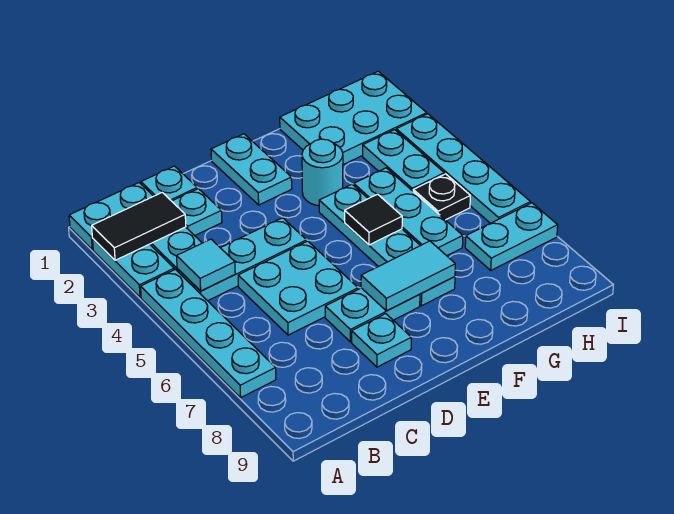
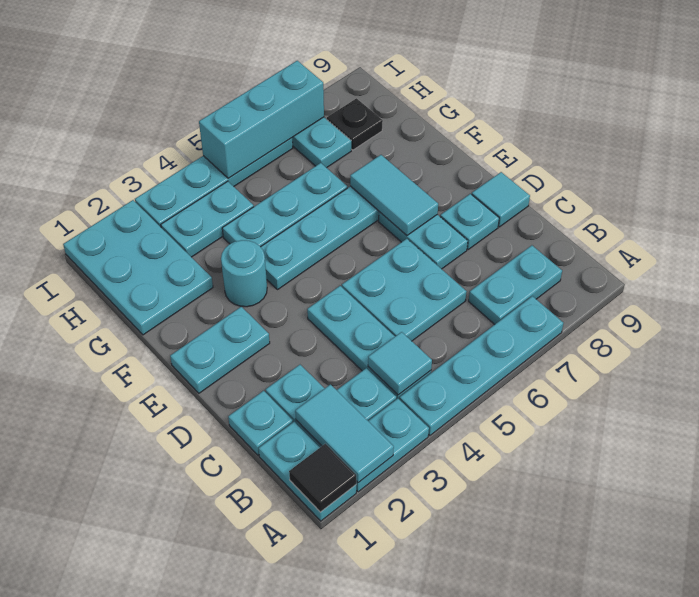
black 1x2 tile [92,193,186,260] -> cyan 1x2 tile [295,385,394,483]
none -> cyan 1x2 plate [469,245,562,325]
none -> cyan 1x1 tile [472,172,530,227]
black 1x1 tile [345,194,402,245] -> black 1x1 tile moved to [289,444,356,512]
black 1x1 plate [413,174,470,220] -> black 1x1 plate moved to [327,98,383,150]
none -> cyan 1x3 brick [199,61,324,178]

